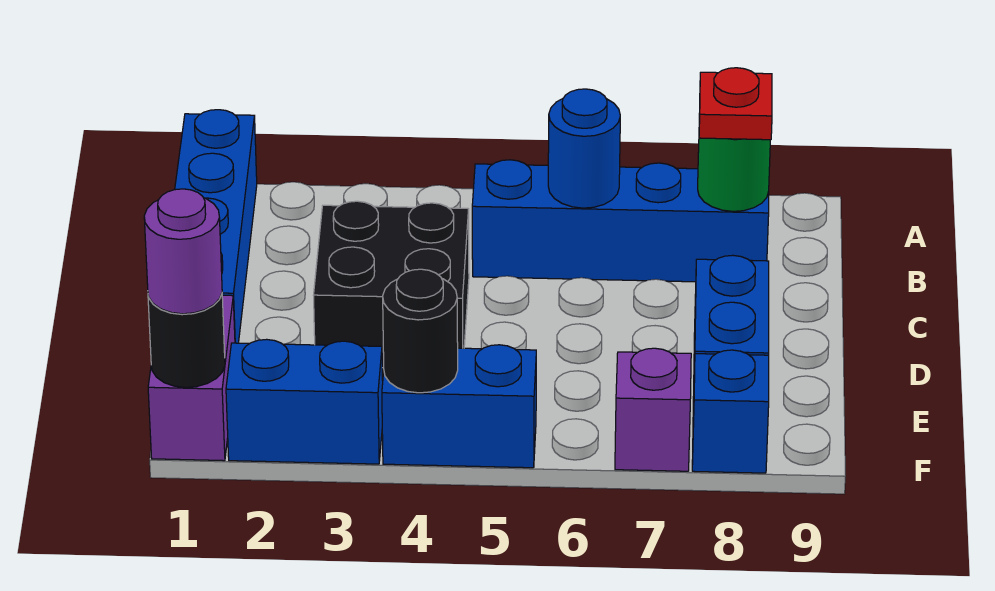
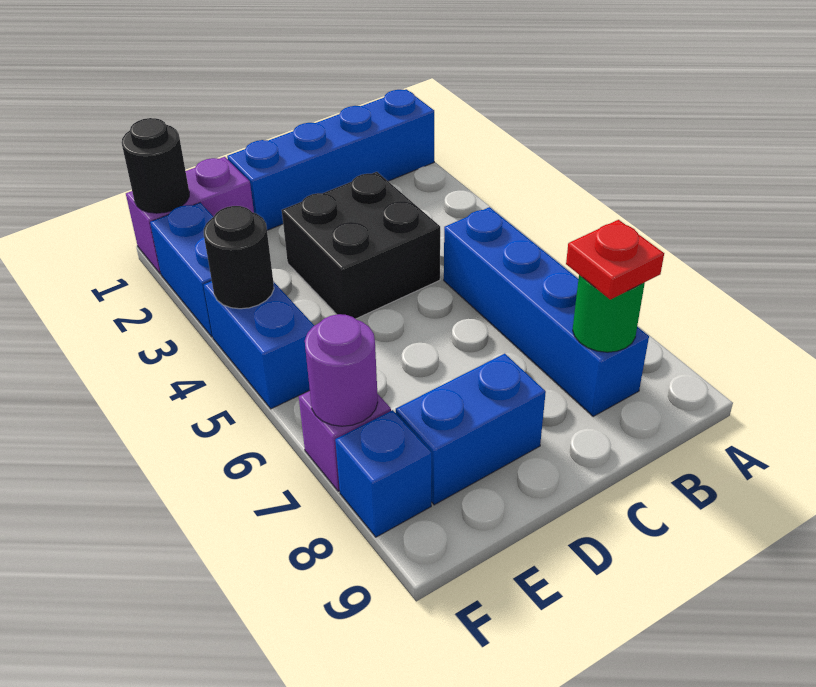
blue 1x1 round brick [548,89,620,208] -> none
purple 1x1 round brick [144,189,222,314] -> purple 1x1 round brick moved to [305,314,378,426]

